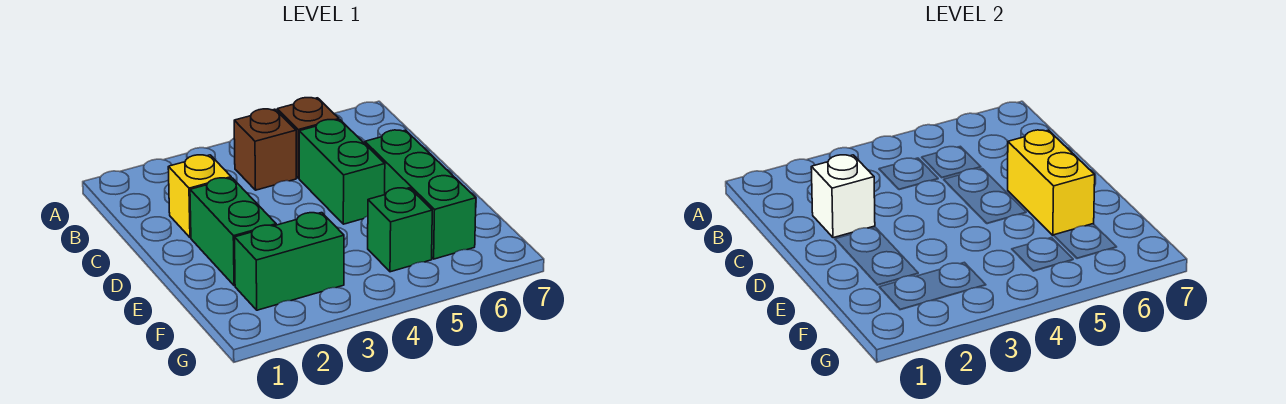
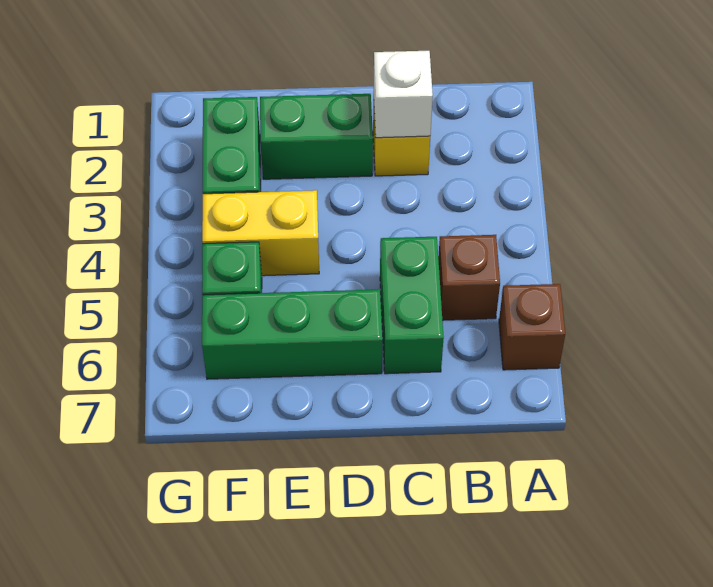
brown 1x1 brick [234,109,296,190] -> brown 1x1 brick moved to [499,284,565,370]
green 1x2 brick [299,120,385,224] -> green 1x2 brick turned to [380,237,444,374]
yellow 1x2 brick [1008,130,1095,235] -> yellow 1x2 brick moved to [202,190,319,276]

